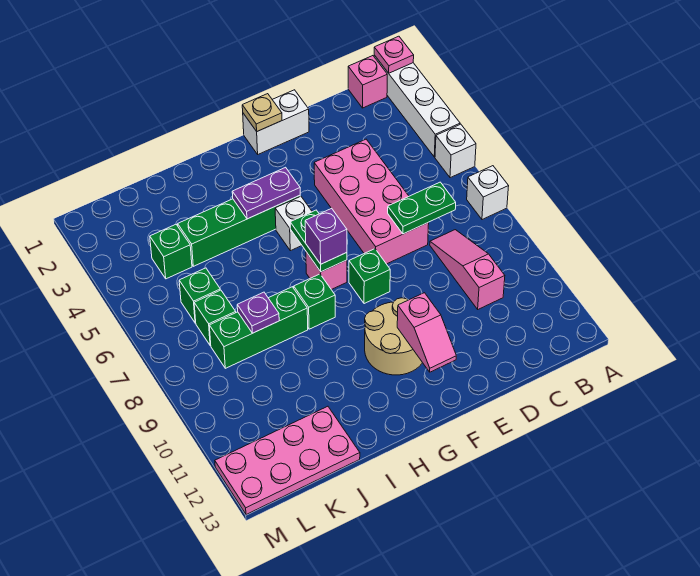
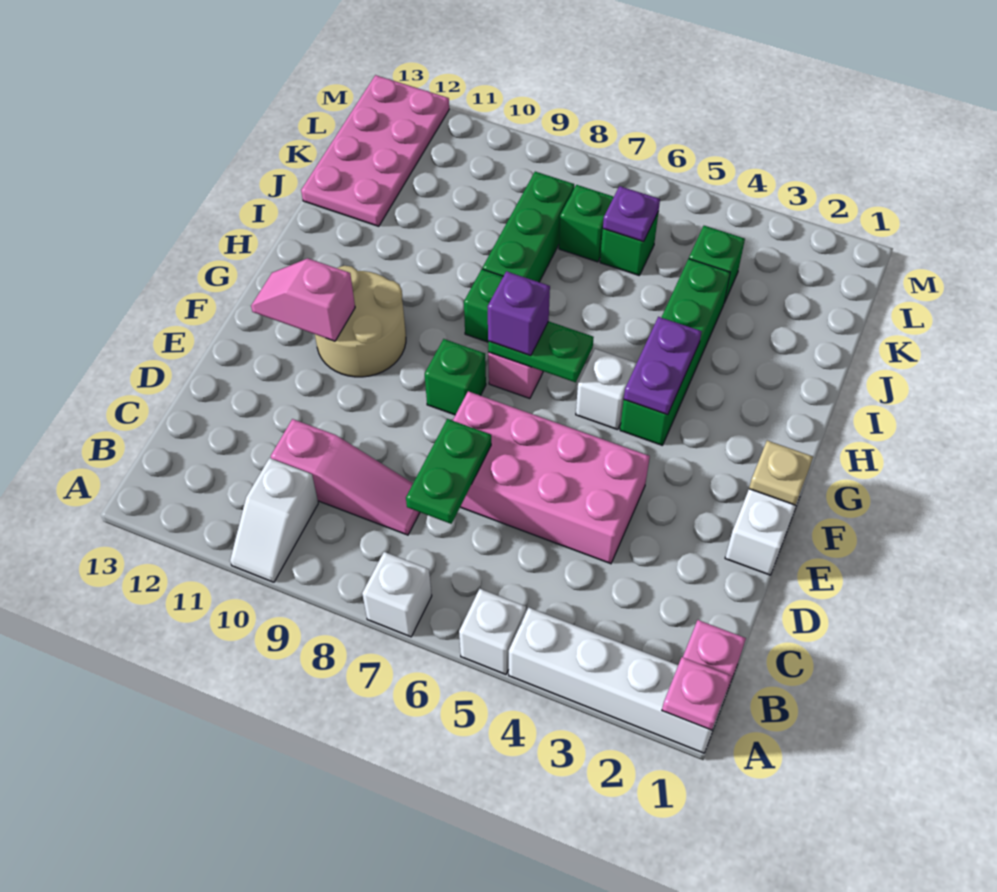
none -> white 1x2 slope [230,458,318,582]
purple 1x1 plate [237,292,279,333] -> purple 1x1 plate moved to [603,186,660,242]

